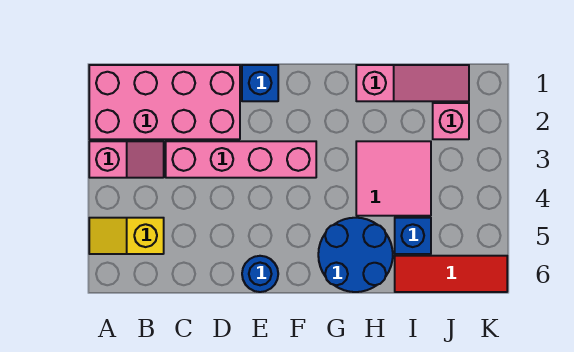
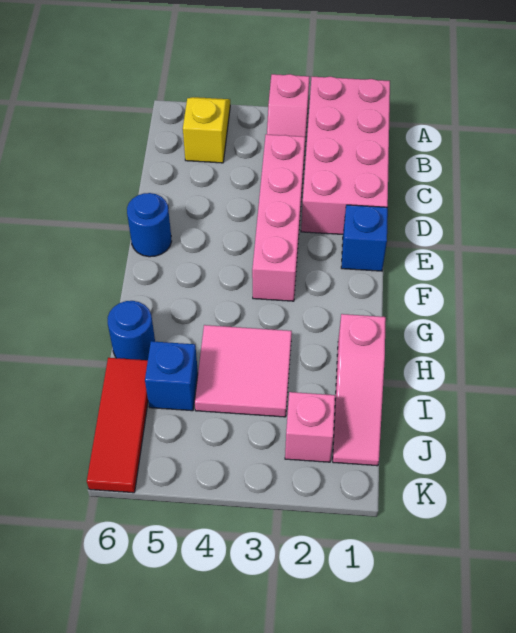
blue 2x2 round brick [318,218,393,292] -> blue 1x1 round brick [108,301,155,360]

